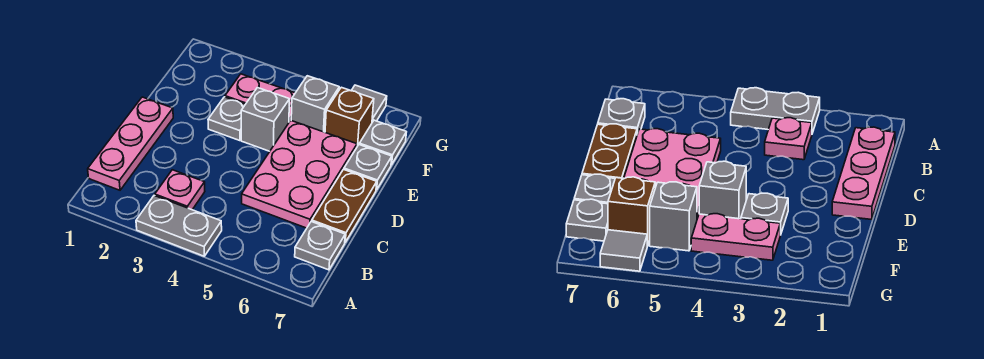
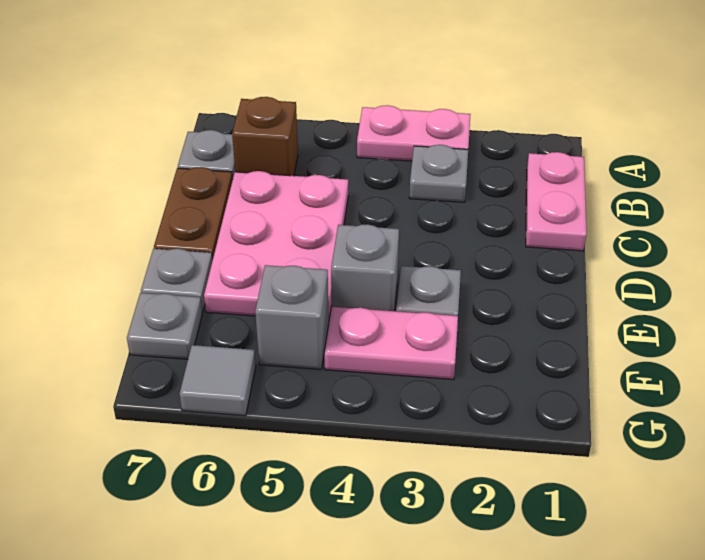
grey 1x2 plate [136,196,222,256] -> pink 1x2 plate [357,105,471,161]
pink 1x3 plate [88,97,173,190] -> pink 1x2 plate [526,152,587,251]
pink 1x1 plate [155,170,205,210] -> grey 1x1 plate [409,145,468,202]
brown 1x1 brick [325,87,374,146] -> brown 1x1 brick moved to [232,97,298,176]

